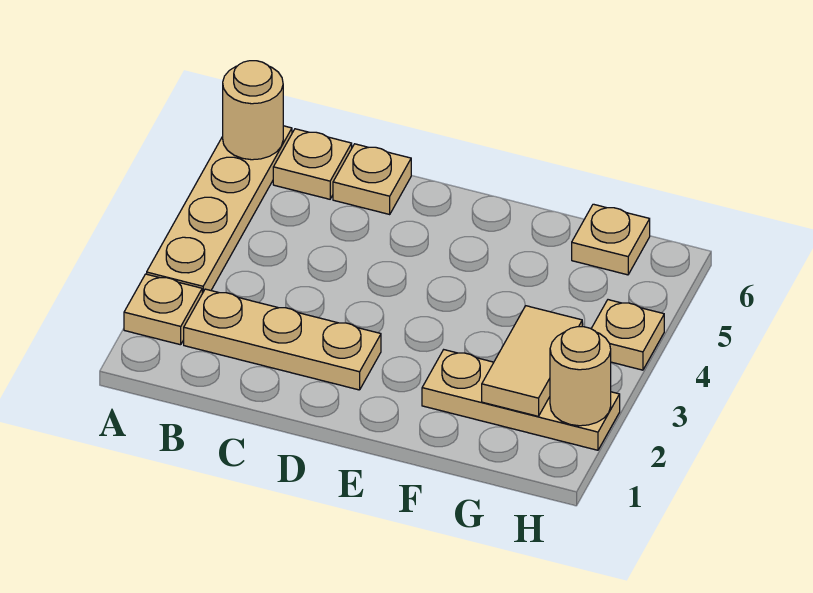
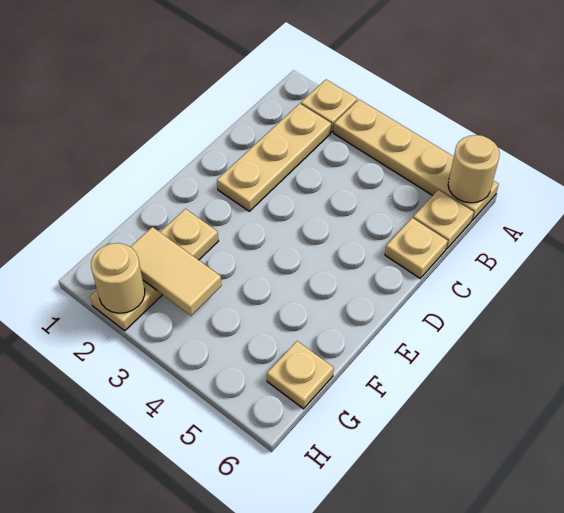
tan 1x1 plate [591,300,664,370] -> none

